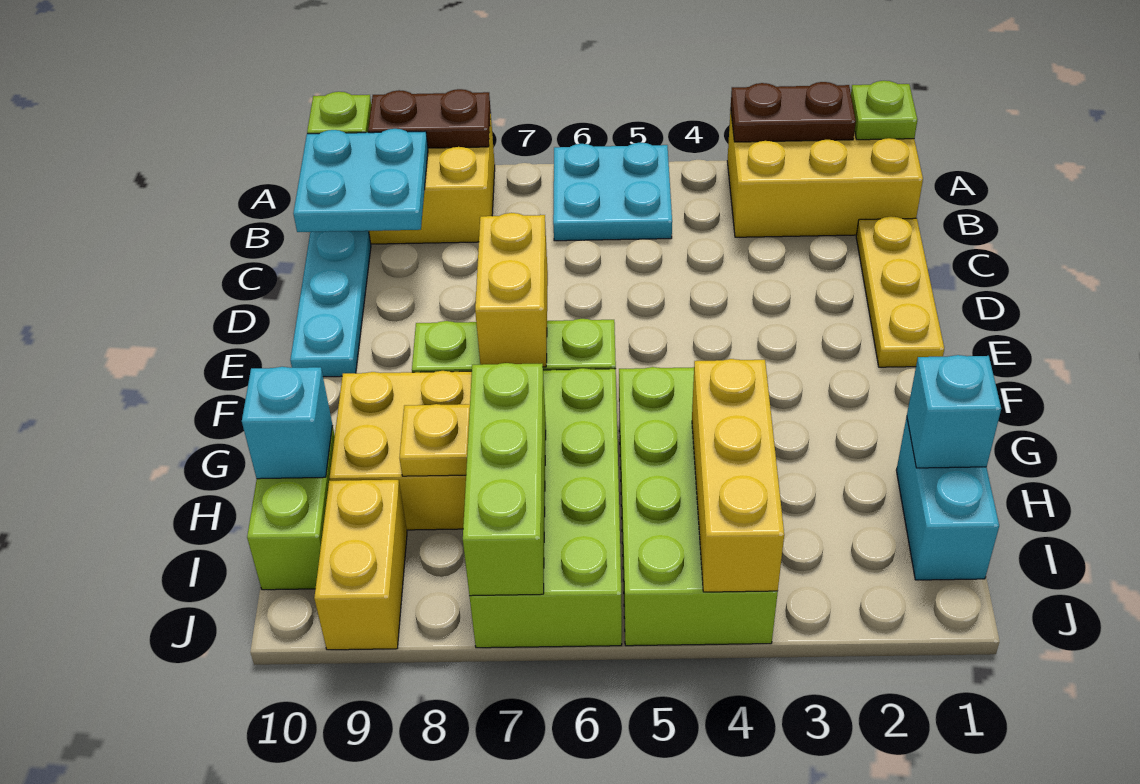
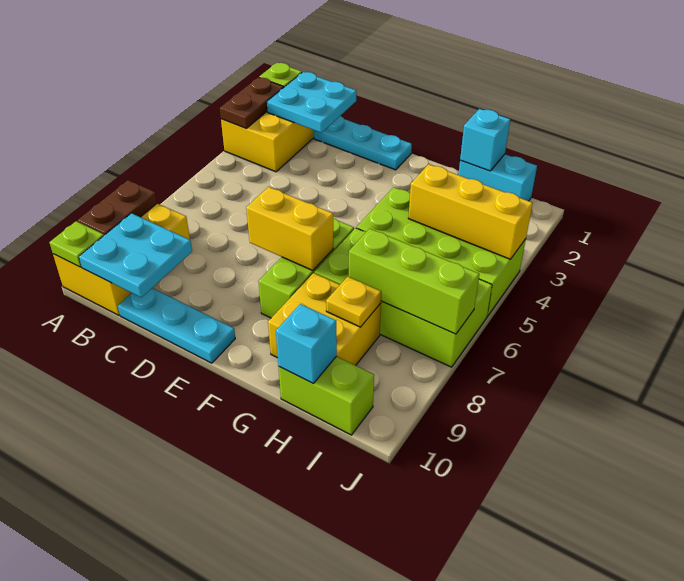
cyan 2x2 plate [553,143,672,241] -> cyan 2x2 plate moved to [267,72,356,133]
yellow 1x3 plate [856,216,944,367] -> cyan 1x3 plate [314,116,412,170]
yellow 1x2 brick [314,480,407,650] -> none

